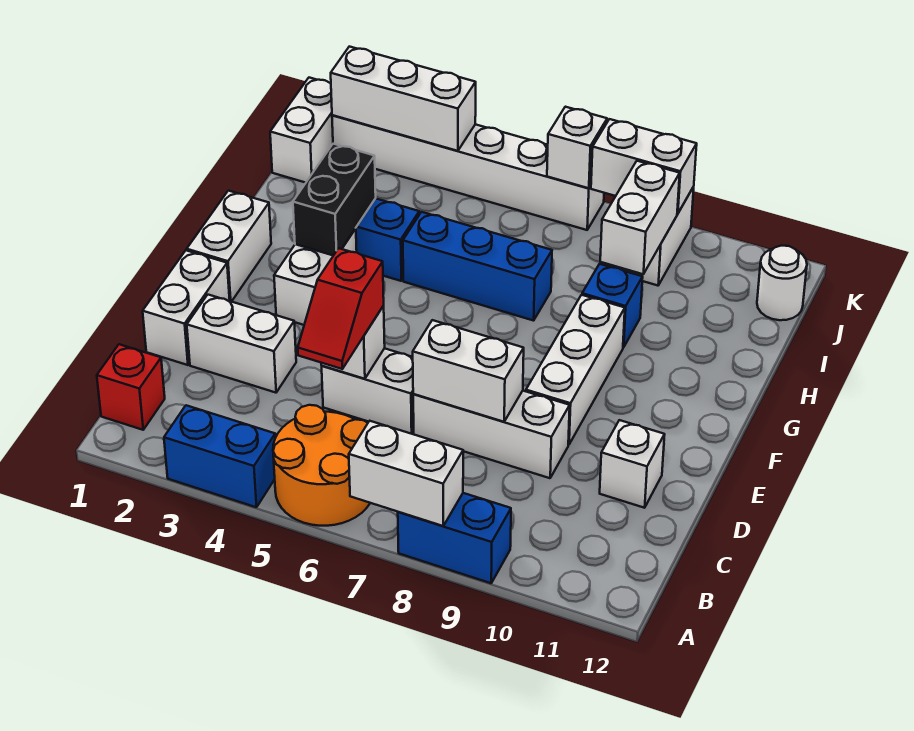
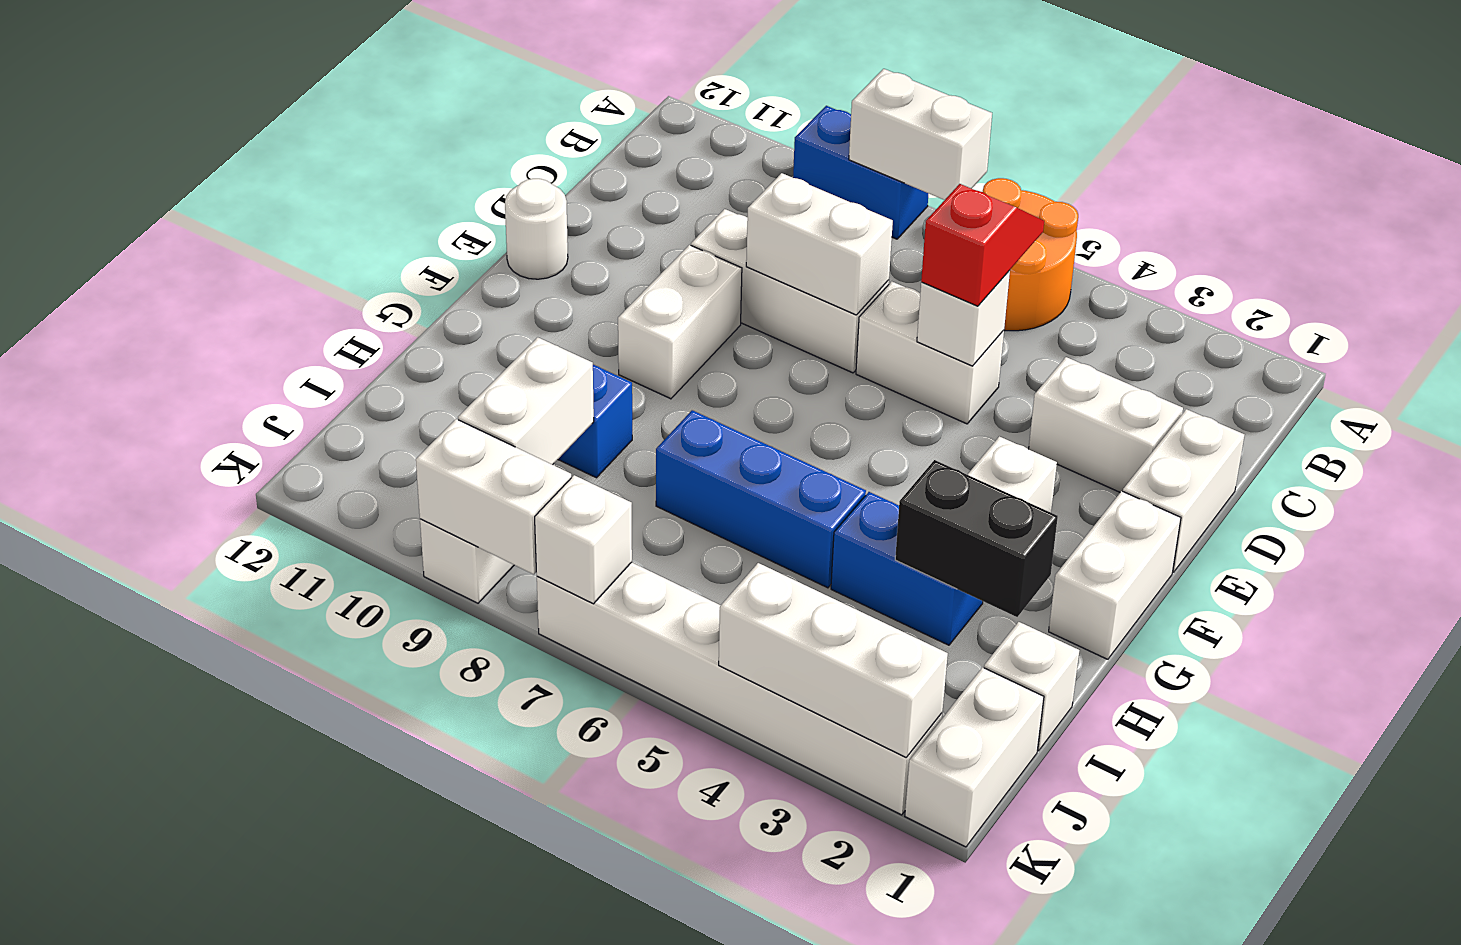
blue 1x2 brick [164,405,275,507] -> none
red 1x1 brick [97,344,165,430] -> none
white 1x1 brick [600,420,665,508] -> white 1x1 brick moved to [984,622,1079,751]
white 1x3 brick [526,295,625,445] -> white 1x2 brick [618,245,742,399]
black 1x2 brick [293,144,376,256] -> black 1x2 brick turned to [895,460,1058,617]
white 1x1 round brick [757,246,807,320] -> white 1x1 round brick moved to [505,179,568,279]

